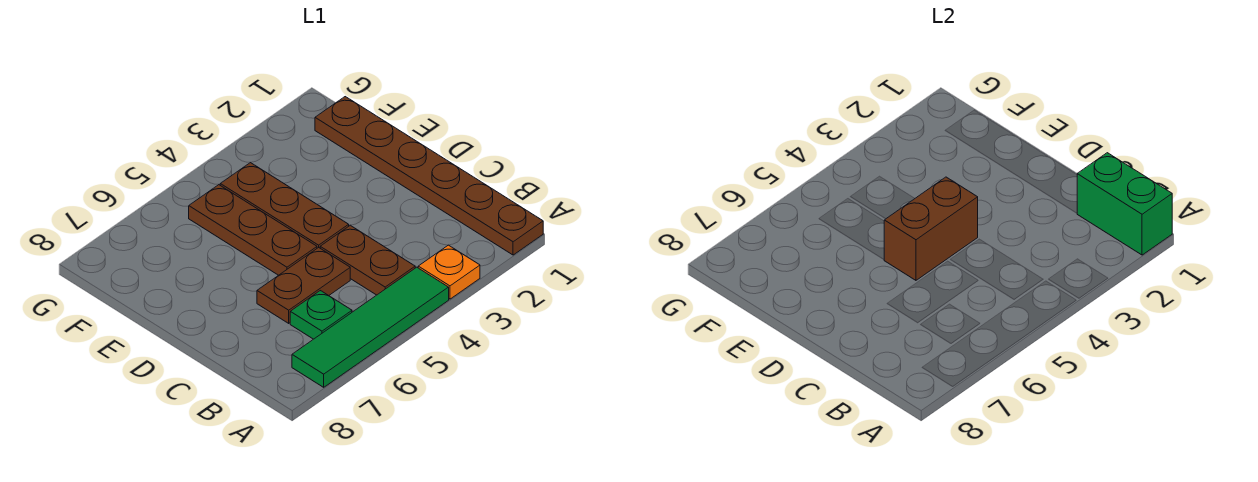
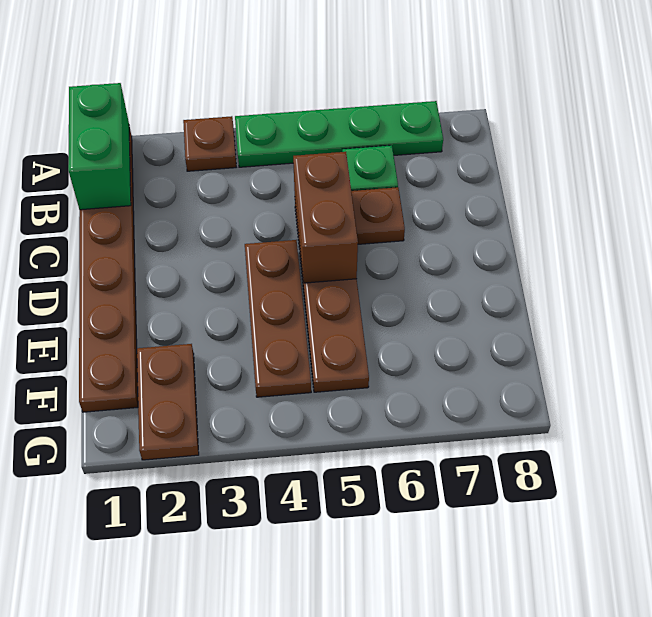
orange 1x1 plate [418,245,480,299] -> brown 1x1 plate [183,116,236,171]
green 1x4 tile [292,267,449,387] -> green 1x4 plate [235,101,443,167]
brown 1x2 plate [320,225,415,295] -> brown 1x2 plate moved to [137,344,199,460]
brown 1x2 brick [884,177,978,280] -> brown 1x2 brick turned to [293,152,358,283]

